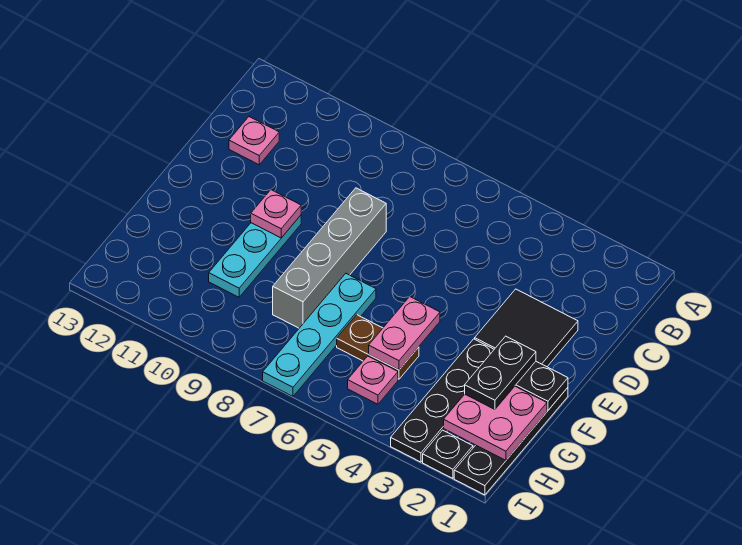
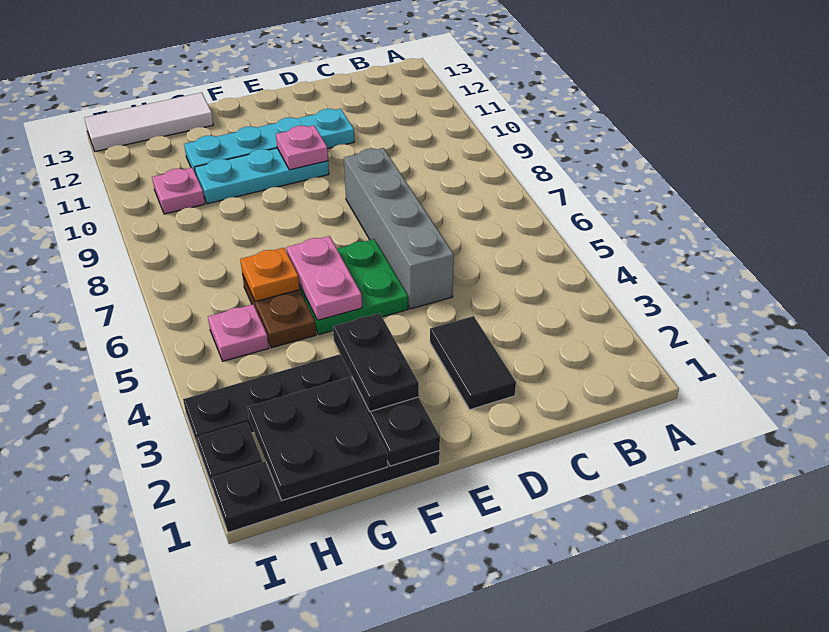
pink 1x1 plate [229,117,279,165] -> pink 1x1 plate moved to [152,168,205,214]
black 2x2 tile [475,289,578,367] -> black 1x2 tile [430,316,516,410]
grey 1x4 brick [273,188,386,328] -> grey 1x4 brick turned to [344,148,454,309]
none -> green 2x2 plate [299,239,408,334]
black 1x2 plate [465,336,536,409] -> black 1x2 plate turned to [333,313,419,412]
pink 1x2 plate [369,297,440,370] -> pink 1x2 plate turned to [287,236,362,320]
cyan 1x4 plate [263,274,376,396] -> cyan 1x4 plate moved to [184,109,354,174]
pink 2x2 plate [444,386,547,460] -> black 2x2 plate [248,377,387,500]
none -> orange 1x1 plate [240,248,300,302]
none -> white 1x3 tile [84,93,213,152]

